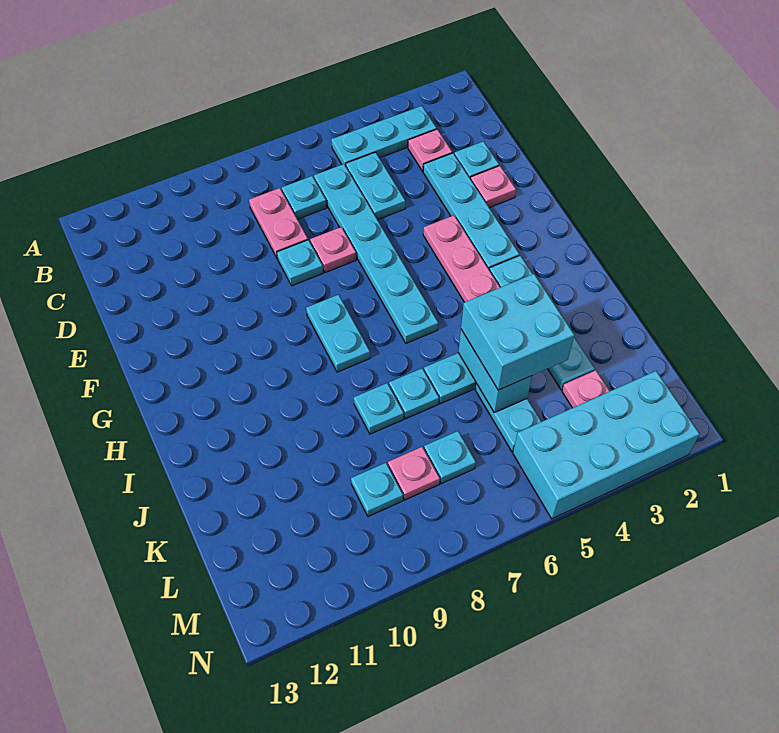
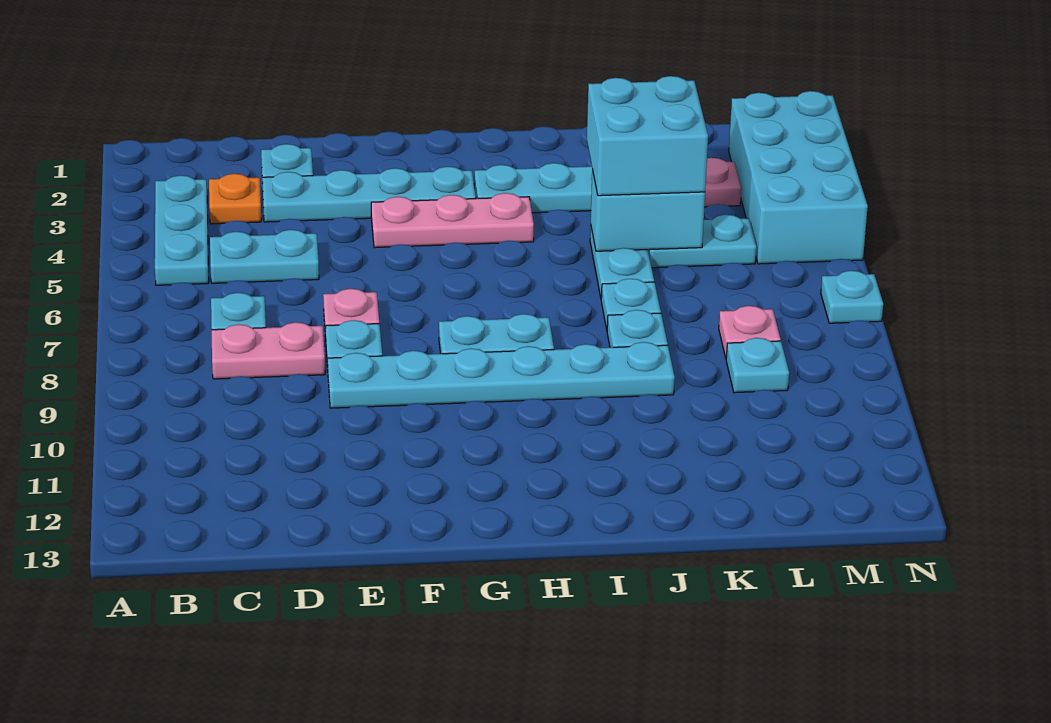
pink 1x1 plate [408,129,452,171] -> orange 1x1 plate [209,174,261,224]
cyan 1x6 plate [314,164,438,343] -> cyan 1x6 plate moved to [328,342,675,408]
pink 1x1 plate [471,166,516,208] -> none
cyan 1x1 plate [424,431,476,484] -> cyan 1x1 plate moved to [821,271,883,323]

